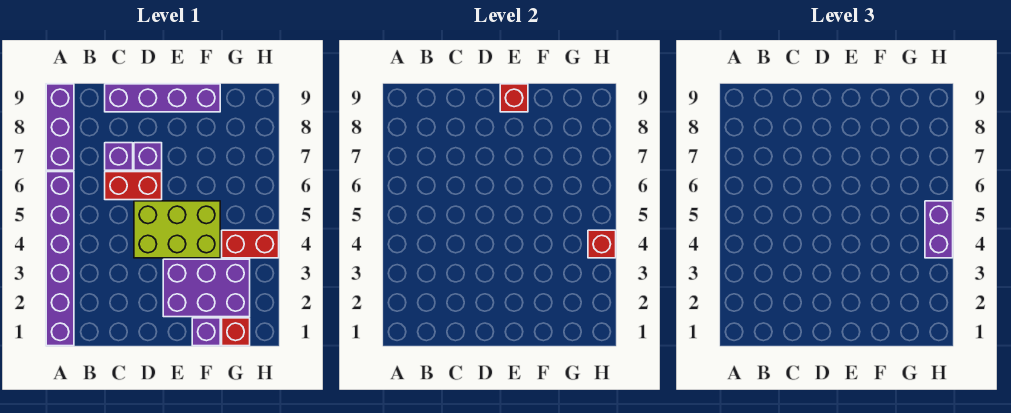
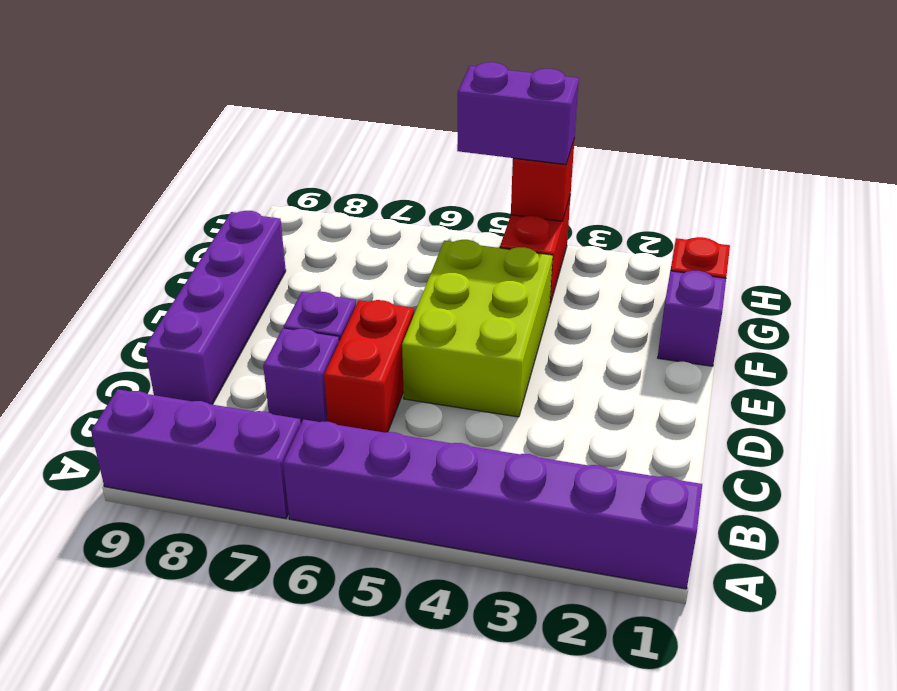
purple 2x3 brick [163,259,250,317] -> none
red 1x1 brick [500,84,528,112] -> none

